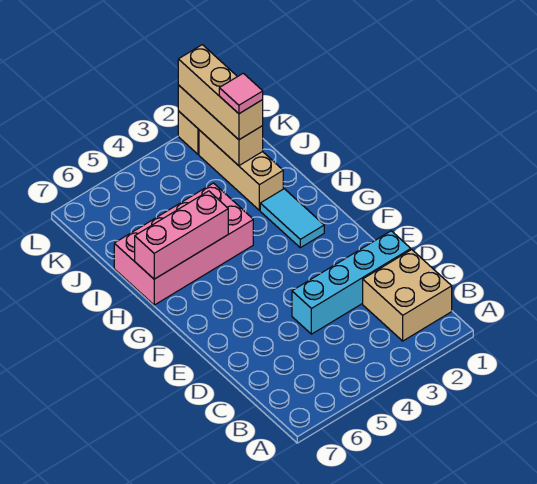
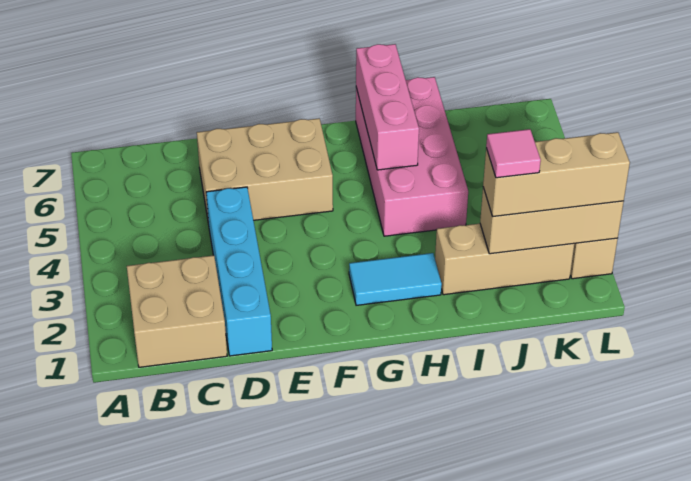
none -> tan 2x3 brick [197,119,333,223]

